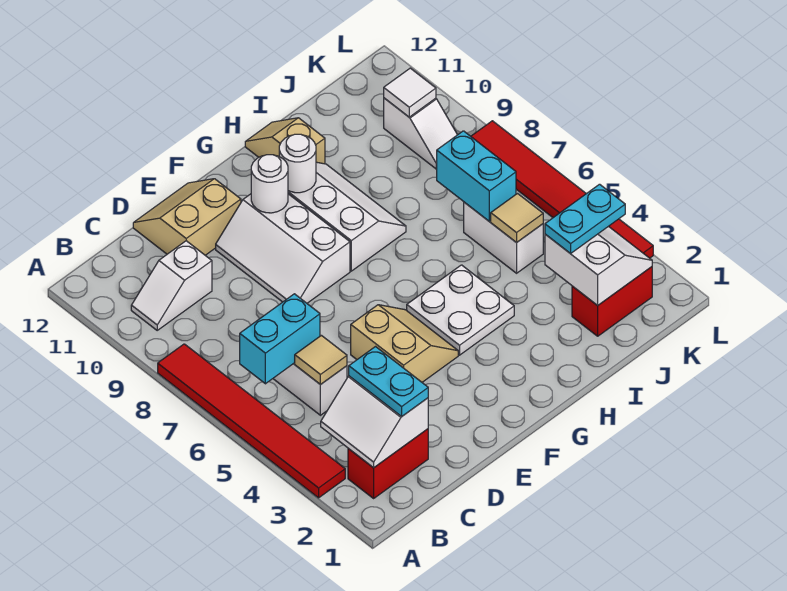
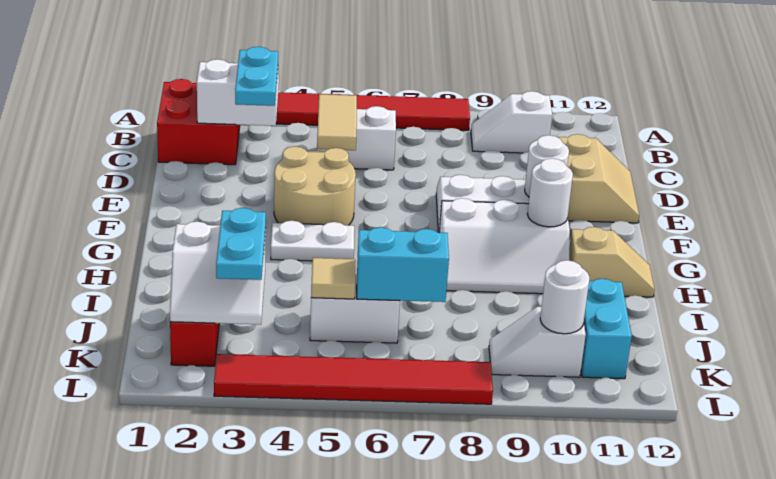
red 1x2 brick [348,429,428,498] -> red 2x2 brick [157,79,240,165]
cyan 1x2 brick [240,294,320,384] -> cyan 1x2 brick moved to [581,279,632,379]
white 1x2 slope [131,241,212,330] -> white 1x2 slope turned to [471,91,552,153]
cyan 1x2 plate [349,347,428,416] -> cyan 1x2 plate turned to [235,47,278,106]
tan 1x1 tile [295,335,347,385] -> tan 1x2 tile [317,94,357,150]
tan 2x2 slope [351,305,458,382] -> tan 2x2 round brick [274,146,356,225]
white 2x2 plate [407,265,514,355] -> white 1x2 plate [271,221,354,261]
white 1x1 tile [384,68,436,117] -> white 1x1 round brick [540,260,590,334]

